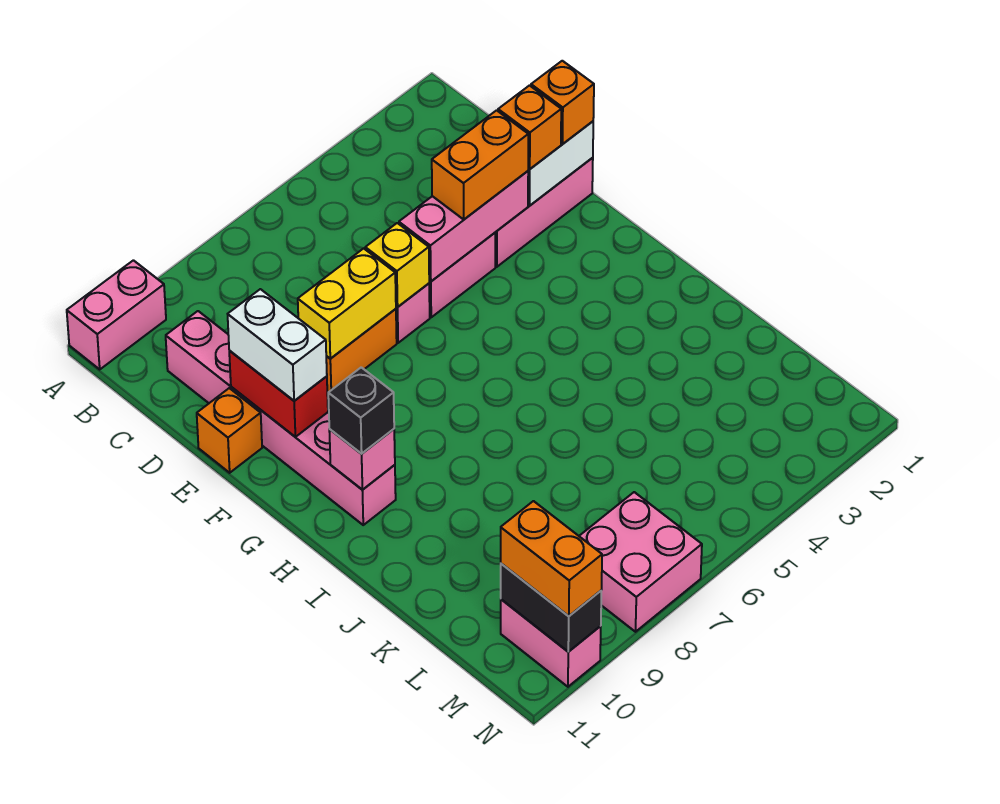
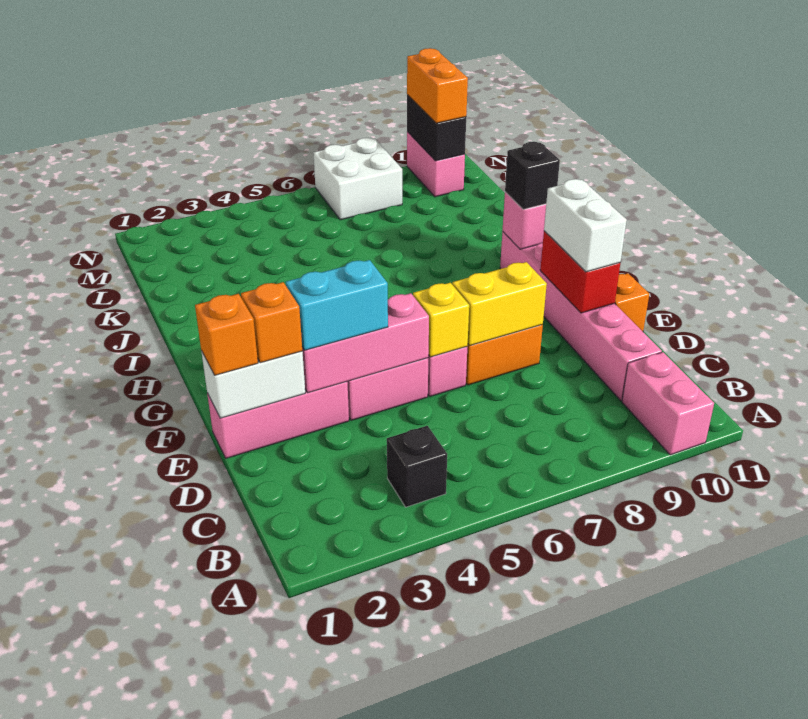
pink 1x2 brick [67,260,166,369] -> pink 1x2 brick turned to [622,352,714,455]
none -> black 1x1 brick [387,426,447,507]
orange 1x2 brick [432,110,528,219] -> cyan 1x2 brick [286,260,388,350]
pink 2x2 brick [579,492,702,632] -> white 2x2 brick [314,138,402,220]

